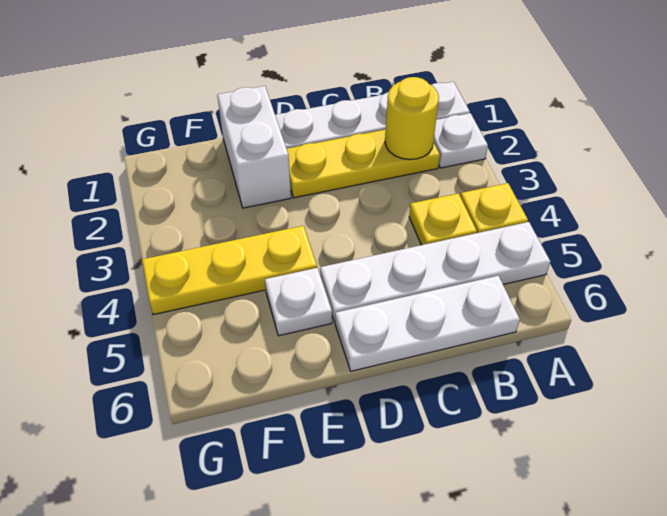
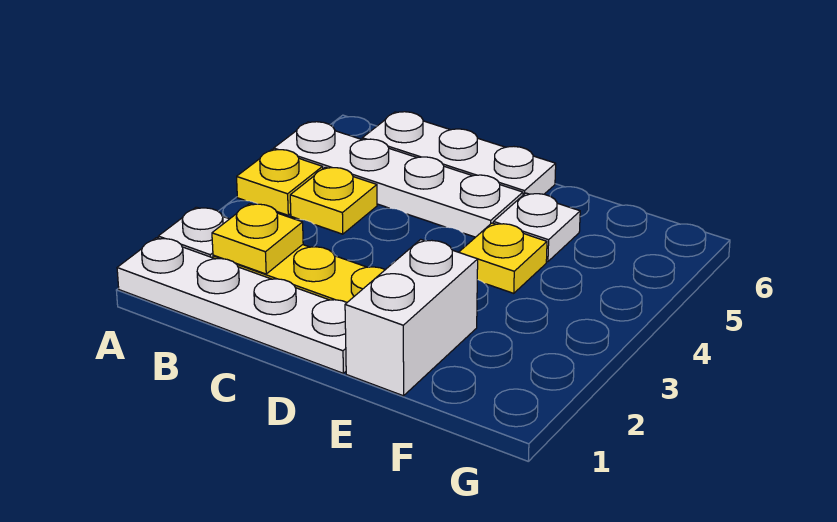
yellow 1x1 round brick [385,77,439,160] -> yellow 1x1 plate [212,204,303,274]
yellow 1x3 plate [142,226,317,315] -> yellow 1x1 plate [459,223,547,293]

